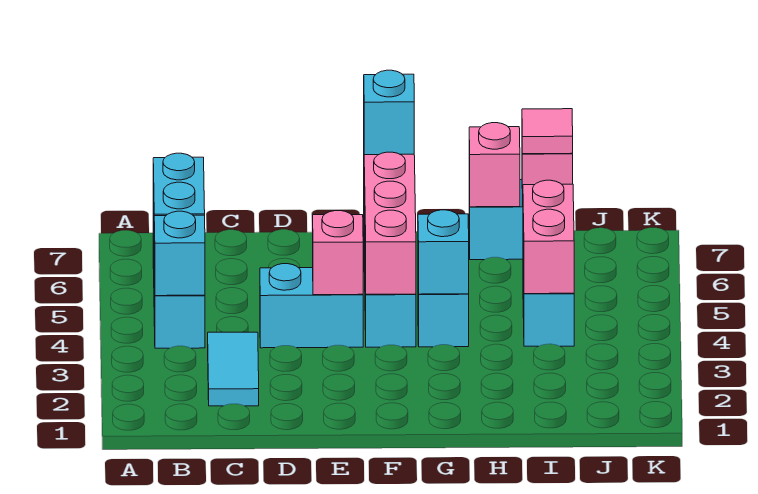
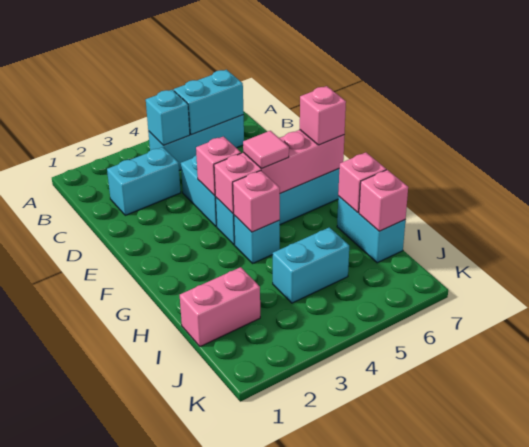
cyan 1x2 tile [208,332,259,406] -> cyan 1x2 brick [107,147,181,215]
cyan 1x1 brick [364,70,414,155] -> pink 1x1 brick [300,86,346,145]
cyan 1x1 brick [418,210,469,294] -> pink 1x1 brick [233,171,280,232]
pink 1x2 brick [523,180,574,294] -> pink 1x2 brick moved to [180,267,260,347]
pink 1x1 tile [522,109,573,154] -> pink 1x1 tile moved to [243,131,289,169]

